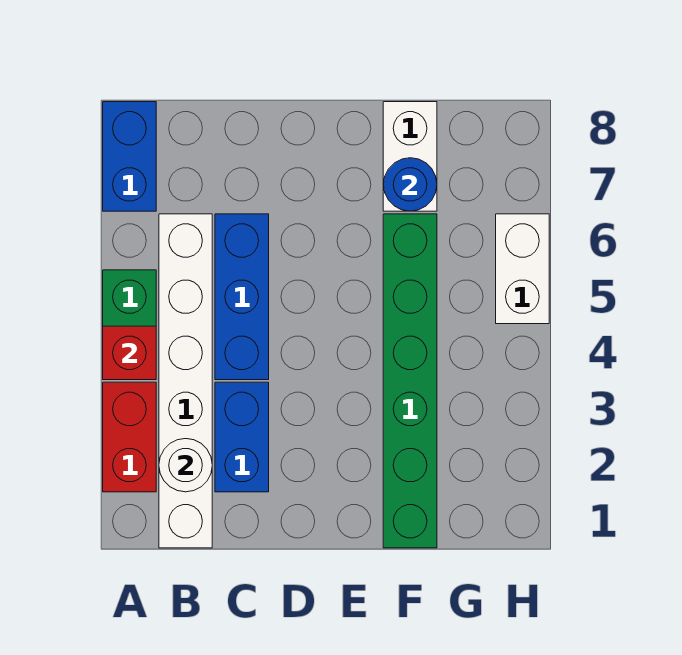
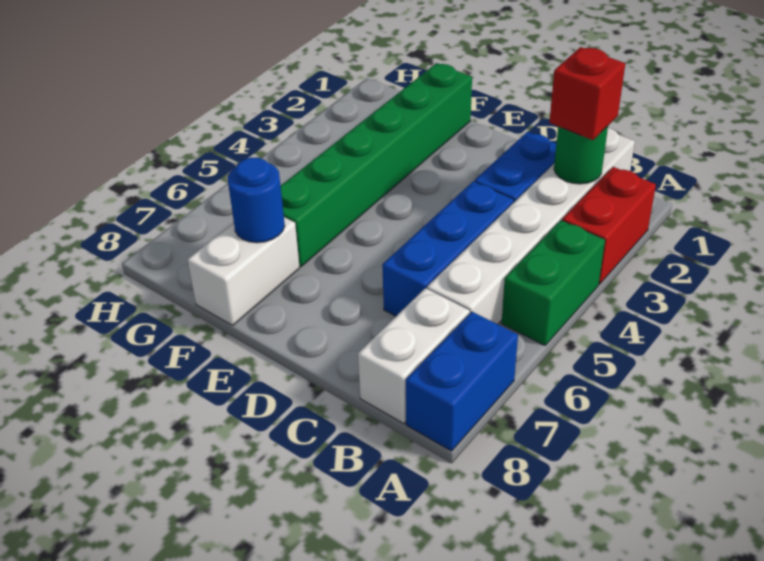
red 1x1 brick [103,326,156,380] -> red 1x1 brick moved to [549,47,625,140]
white 1x1 round brick [159,439,212,492] -> green 1x1 round brick [554,126,608,184]
white 1x2 brick [496,214,549,324] -> white 1x2 brick moved to [358,288,470,424]

